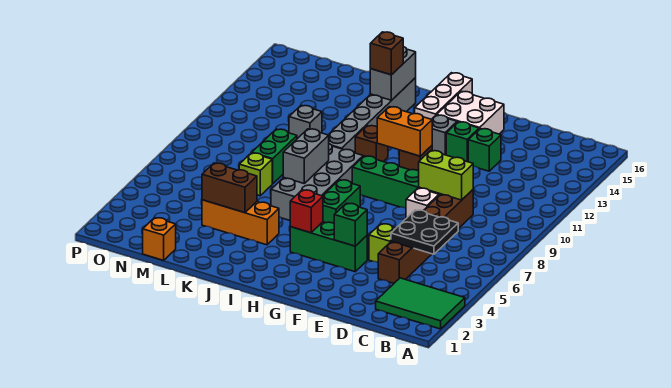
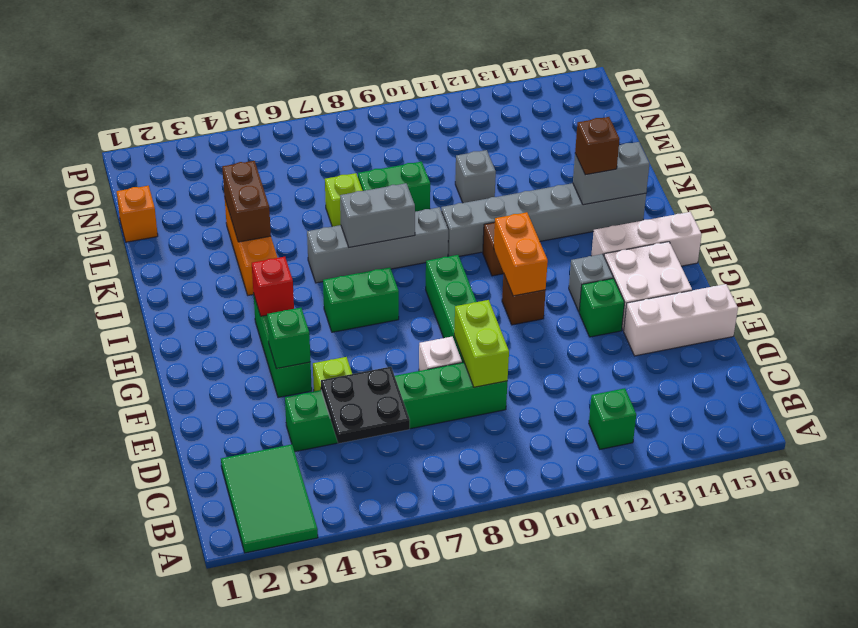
brown 1x6 brick [378,190,473,283] -> green 1x6 brick [285,362,508,452]
green 1x1 brick [468,129,501,171] -> green 1x1 brick moved to [589,388,636,449]
none -> white 1x3 brick [624,284,738,356]
grey 2x4 brick [271,144,363,220] -> grey 1x4 brick [307,207,448,283]

